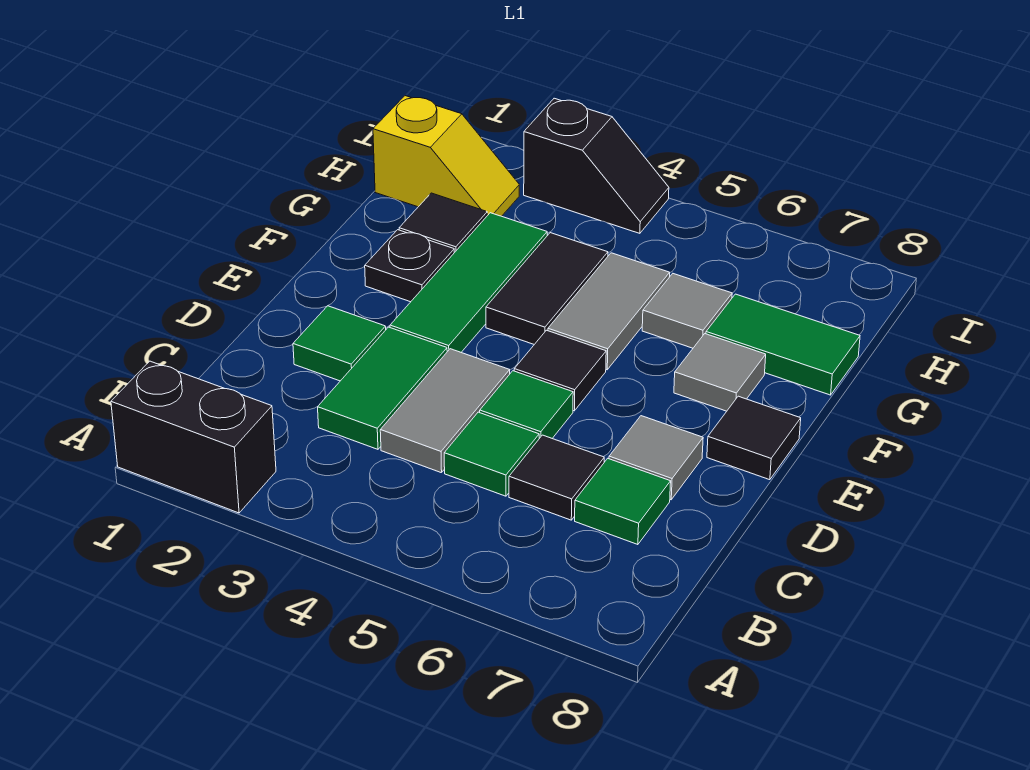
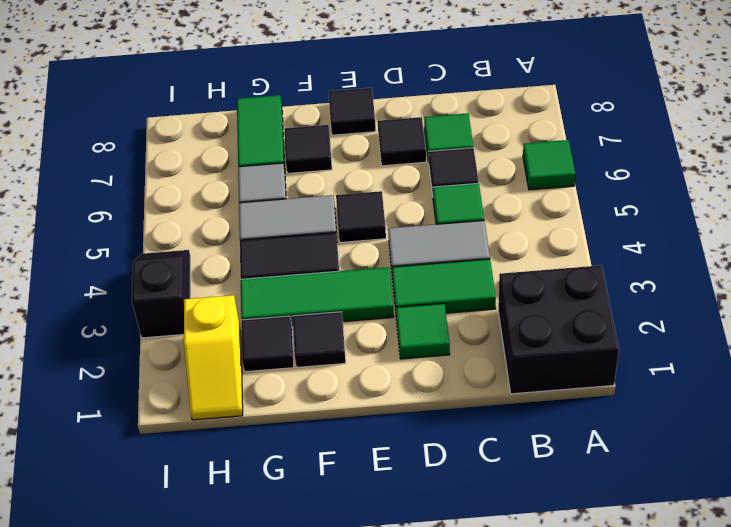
black 1x2 brick [111,361,276,513] -> black 2x2 brick [498,265,619,394]
green 1x1 tile [480,371,573,438] -> green 1x1 tile moved to [523,140,575,190]
grey 1x1 tile [609,416,703,500] -> black 1x1 tile [378,117,426,166]
black 1x1 plate [365,230,454,302] -> black 1x1 tile [293,312,346,367]
grey 1x1 tile [674,334,766,411] -> black 1x1 tile [284,125,332,173]
yellow 1x2 slope [373,96,519,216] -> yellow 1x2 slope turned to [184,295,243,420]

